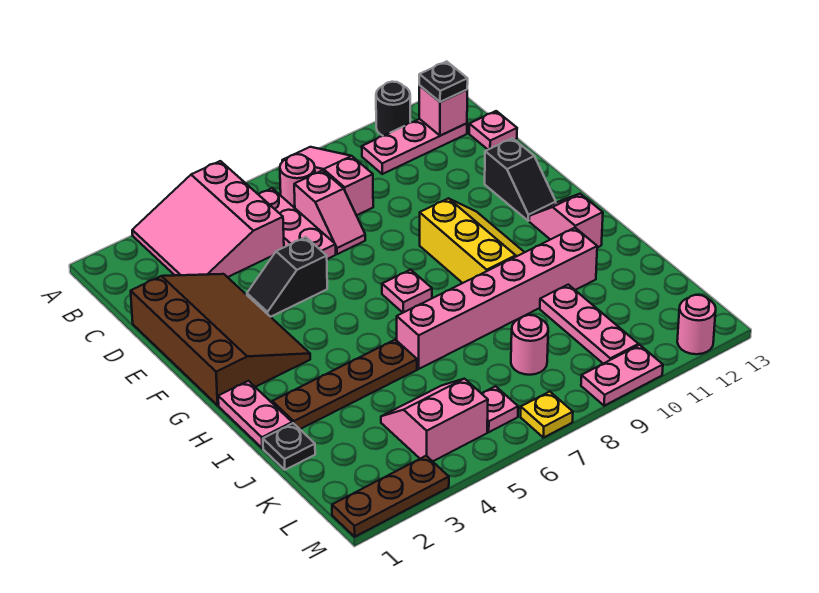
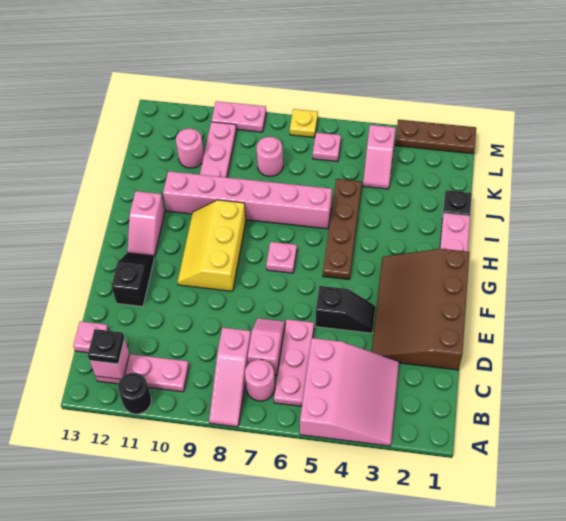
brown 1x4 plate [272,340,417,429] -> brown 1x4 plate turned to [323,179,362,280]
pink 2x2 slope [381,379,488,461] -> pink 1x2 slope [363,125,396,189]
pink 1x1 round brick [677,295,716,354] -> pink 1x1 round brick moved to [176,129,204,168]

